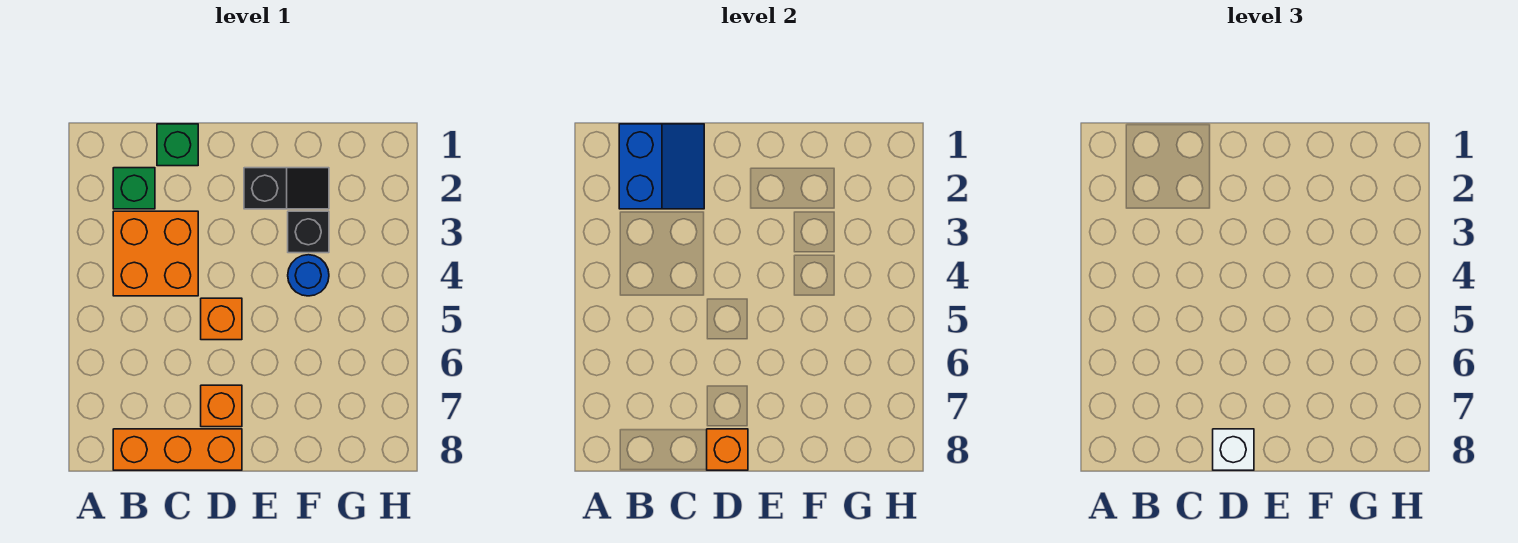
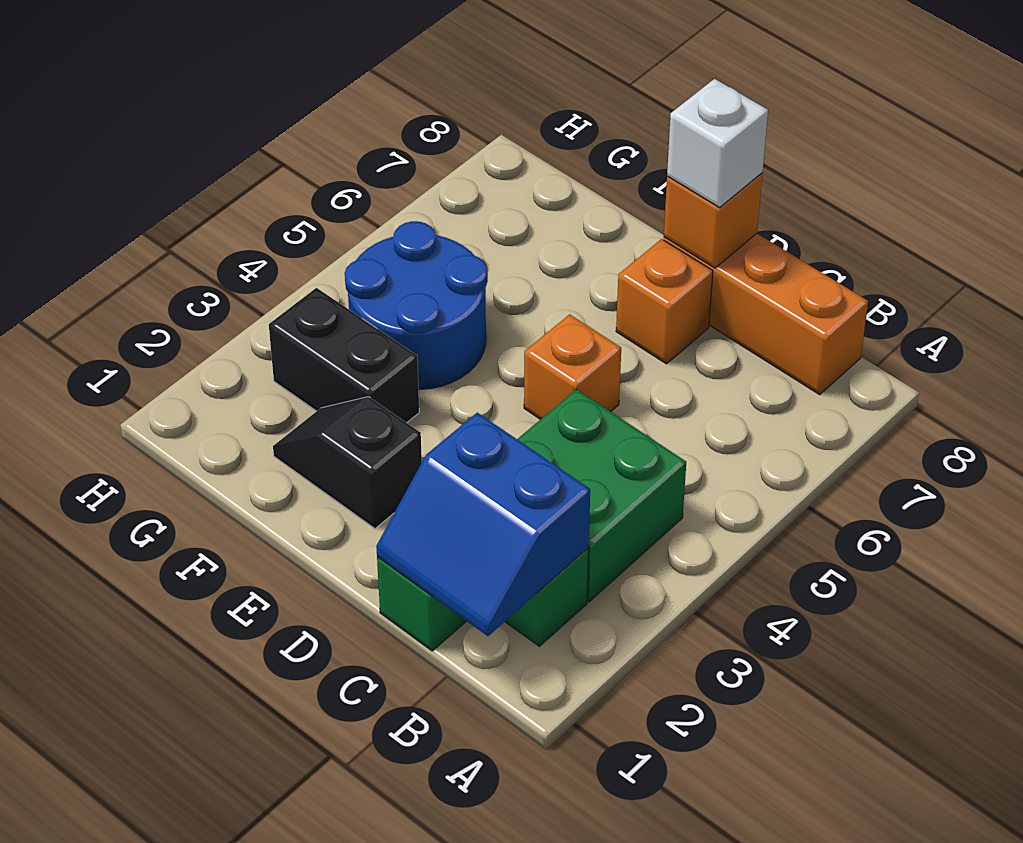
blue 2x2 slope [619,124,704,209] -> blue 2x2 slope turned to [376,413,590,636]
orange 2x2 brick [113,211,198,296] -> green 2x2 brick [517,389,686,602]
black 1x1 brick [288,211,329,253] -> black 1x2 brick [269,288,419,423]
blue 1x1 round brick [288,255,329,296] -> blue 2x2 round brick [345,221,488,389]

